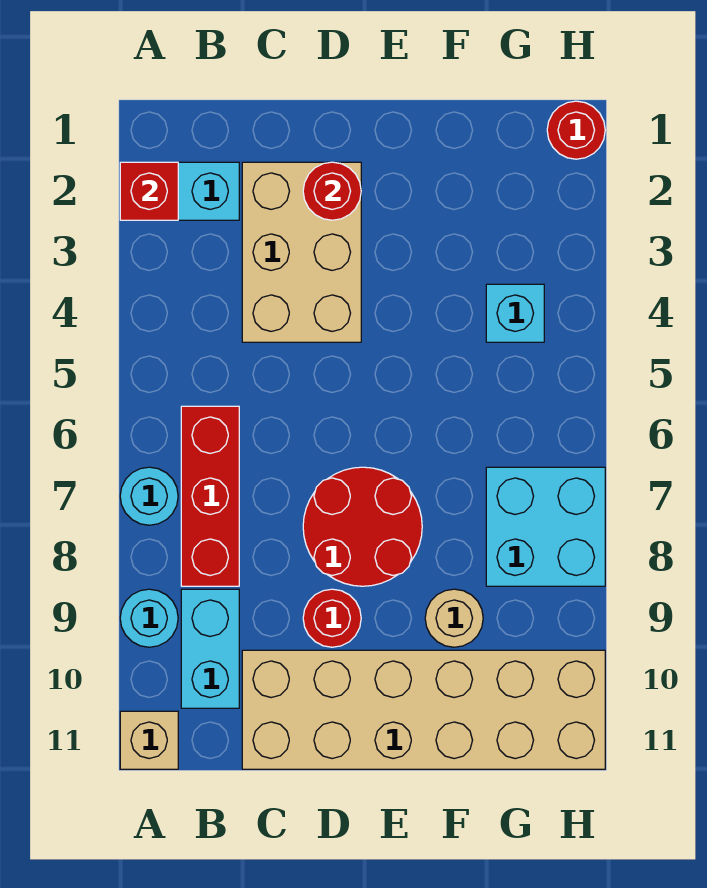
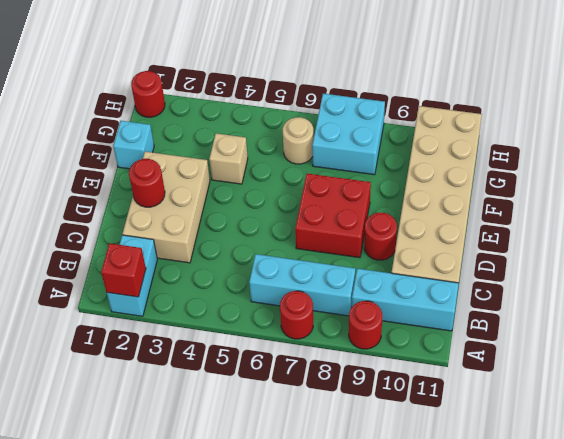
cyan 1x1 round brick [120,467,178,525] -> red 1x1 round brick [280,291,313,339]
cyan 1x1 round brick [120,589,178,647] -> red 1x1 round brick [349,301,382,349]
tan 1x1 brick [120,711,178,769] -> tan 1x1 brick moved to [209,133,248,184]
red 1x3 brick [181,406,239,586] -> cyan 1x3 brick [249,254,355,316]
cyan 1x2 brick [181,589,239,708] -> cyan 1x3 brick [352,269,459,331]
tan 2x3 brick [242,162,361,342] -> tan 2x3 brick turned to [123,152,210,263]
red 2x2 round brick [303,467,422,586] -> red 2x2 brick [295,174,371,258]
tan 1x1 round brick [425,589,483,647] -> tan 1x1 round brick moved to [283,117,314,164]
cyan 1x1 brick [486,284,544,342] -> cyan 1x1 brick moved to [113,121,154,169]

